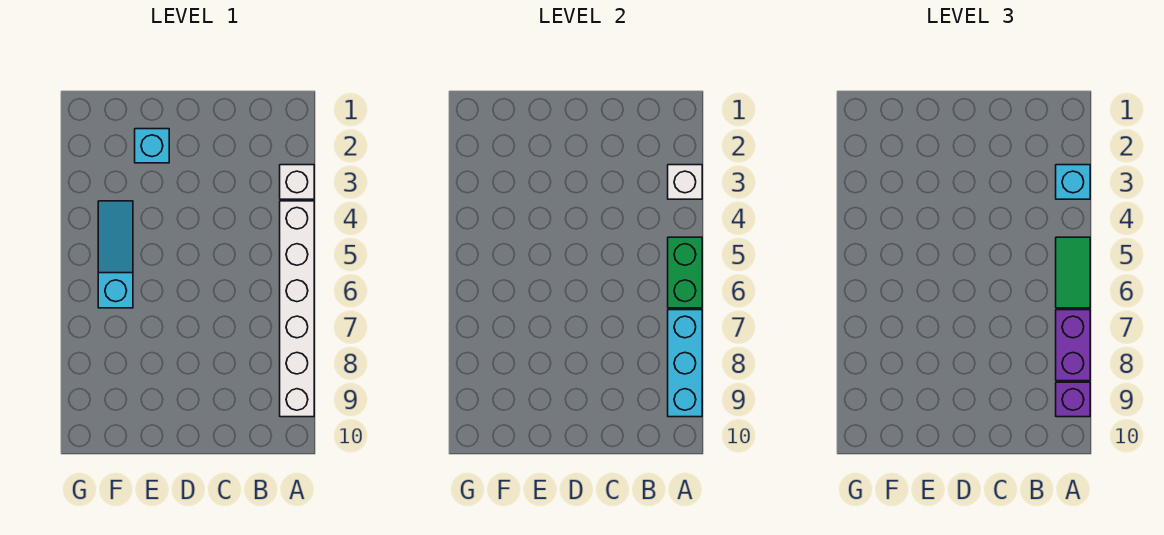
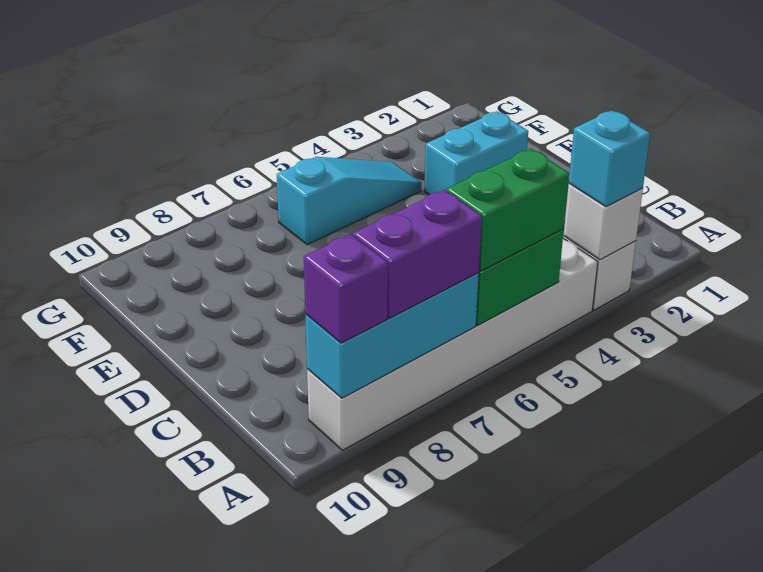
green 1x2 tile [1056,237,1090,308] -> green 1x2 brick [446,149,569,271]
cyan 1x1 brick [135,129,169,163] -> cyan 1x2 brick [424,111,528,194]

